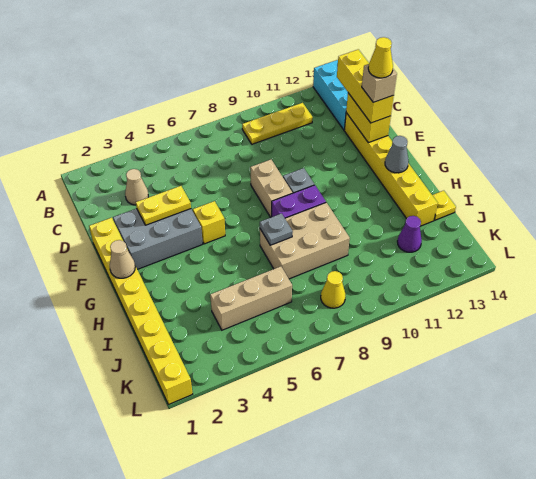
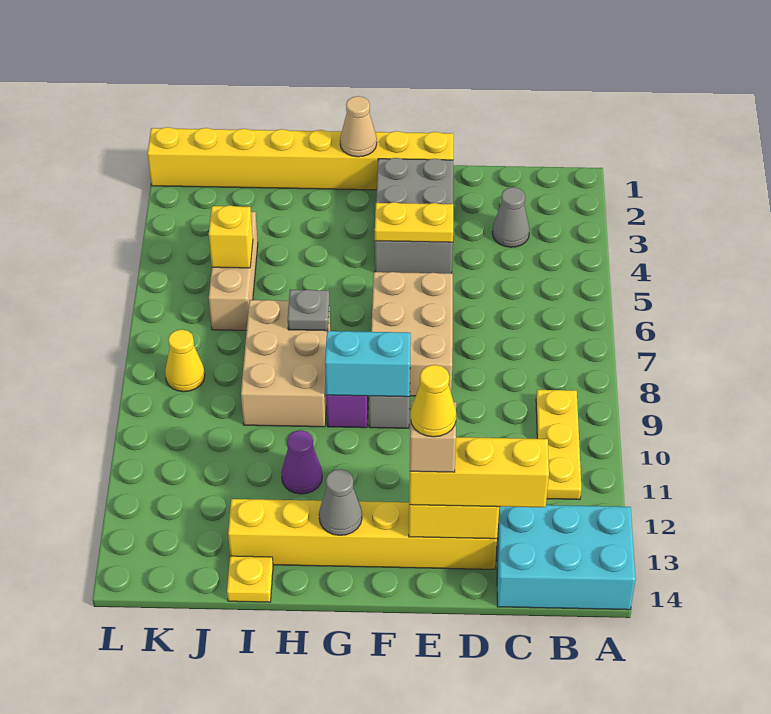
tan 1x1 cone [125,169,148,205] -> grey 1x1 cone [492,187,530,247]
yellow 1x2 plate [136,186,191,225] -> yellow 1x2 plate turned to [375,202,453,242]
tan 1x2 brick [250,160,292,218] -> tan 2x3 brick [371,272,453,396]
yellow 1x1 brick [193,201,225,244] -> yellow 1x1 brick moved to [209,205,253,268]
none -> cyan 1x2 brick [325,331,411,397]
purple 1x1 cone [397,216,422,252] -> purple 1x1 cone moved to [281,430,322,494]

